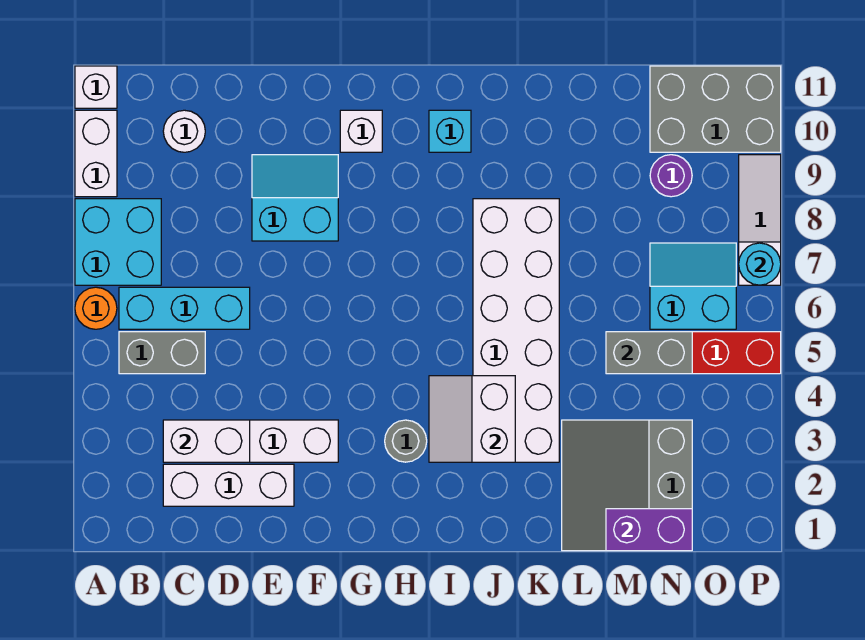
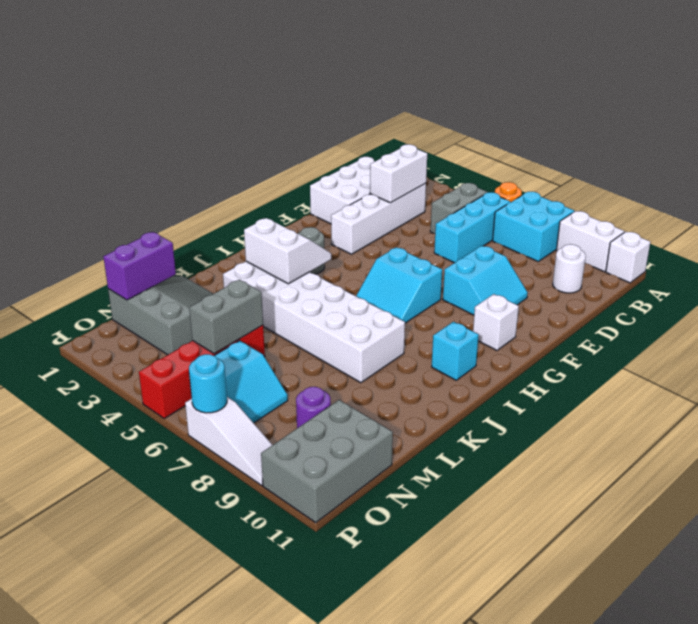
white 1x3 brick [163,464,294,506] -> white 2x3 brick [310,157,375,224]
none -> cyan 2x2 slope [356,247,442,323]

